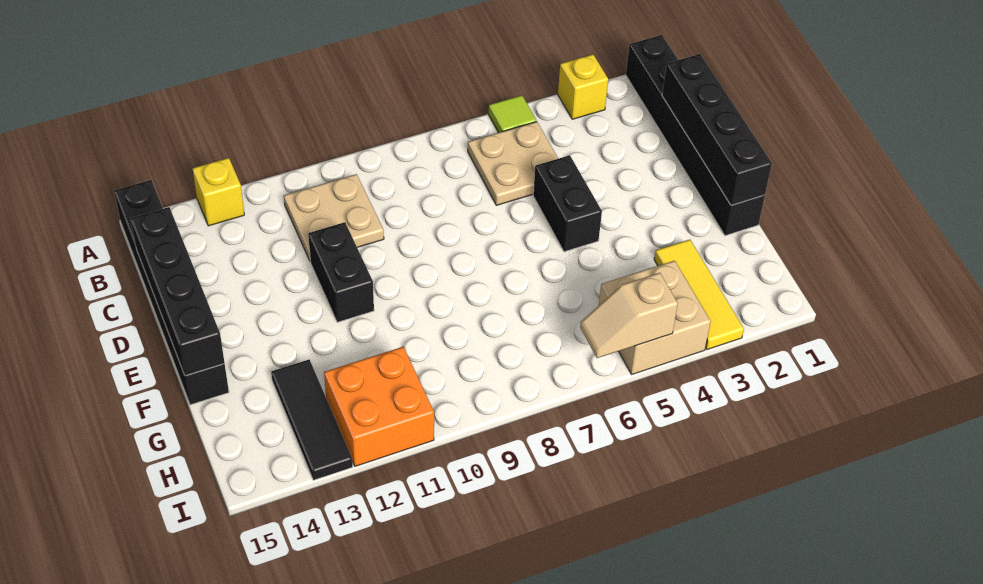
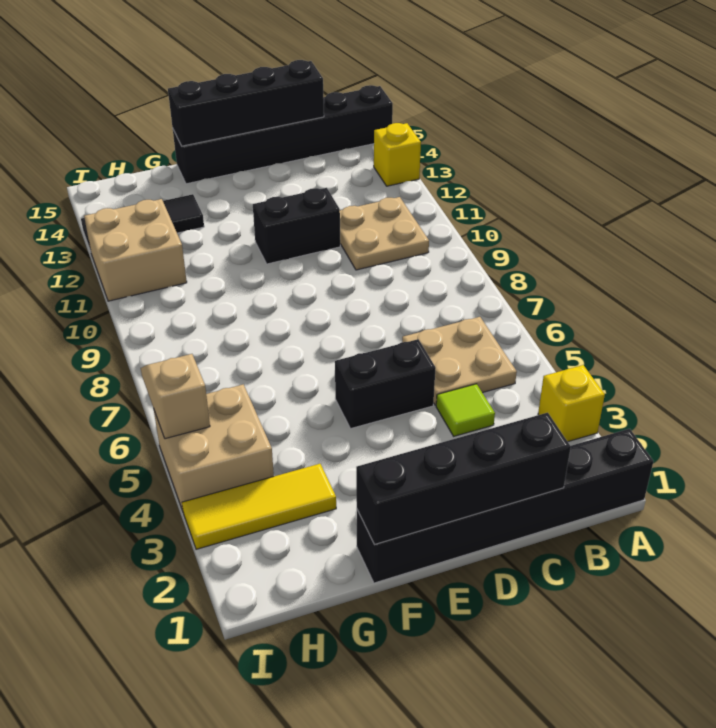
lime 1x1 tile [489,95,536,133] -> lime 1x1 tile moved to [436,384,495,436]
orange 2x2 brick [324,347,434,466] -> tan 2x2 brick [84,199,187,301]

